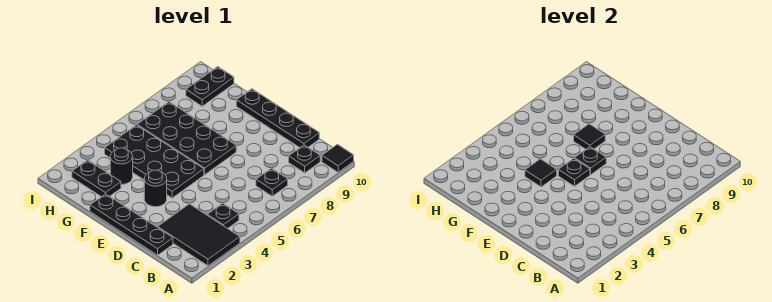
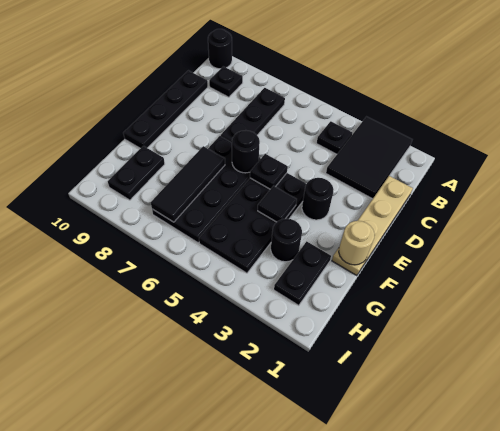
black 1x1 tile [322,144,354,172] -> black 1x1 round brick [208,29,232,69]
black 1x1 plate [256,168,288,196] -> black 1x3 plate [221,88,285,142]
black 1x4 plate [90,194,173,255] -> tan 1x4 plate [332,176,413,276]
black 1x1 plate [574,147,606,175] -> black 1x1 round brick [232,130,260,173]
none -> tan 1x1 round brick [339,221,375,265]
black 1x1 tile [574,124,605,149] -> black 1x3 tile [151,146,225,222]
black 1x2 plate [186,67,234,106] -> black 1x2 plate turned to [108,146,165,200]

